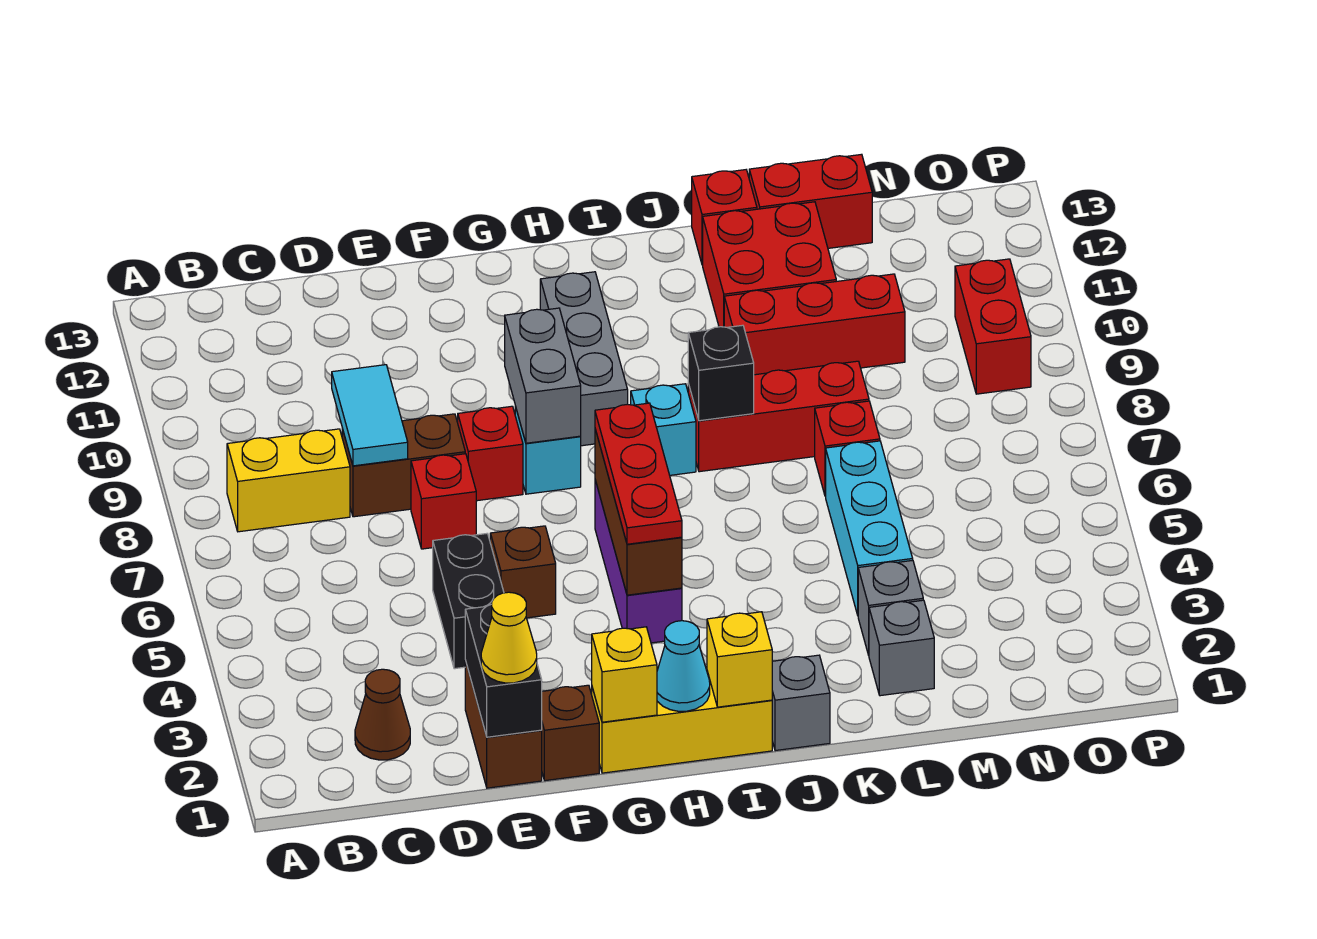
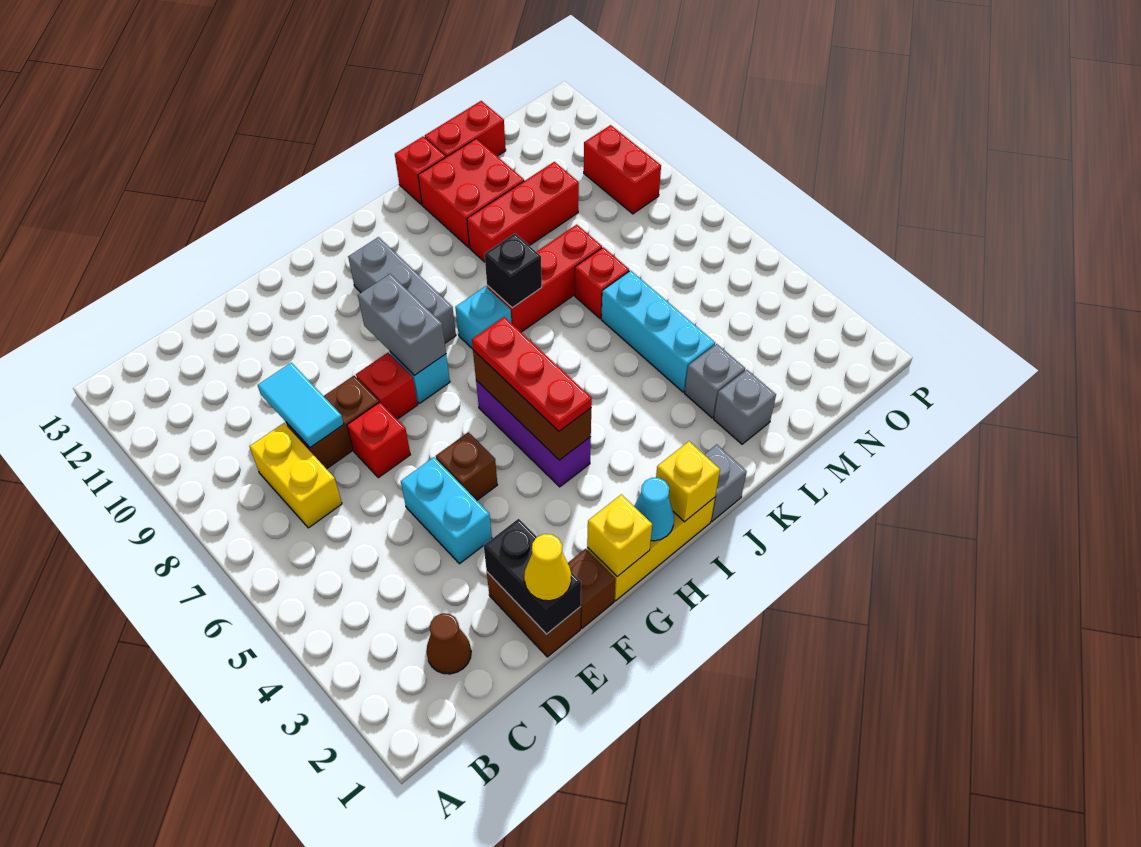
yellow 1x2 brick [227,429,350,532] -> yellow 1x2 brick turned to [250,423,342,528]
black 1x2 brick [433,534,504,669] -> cyan 1x2 brick [401,457,492,564]

